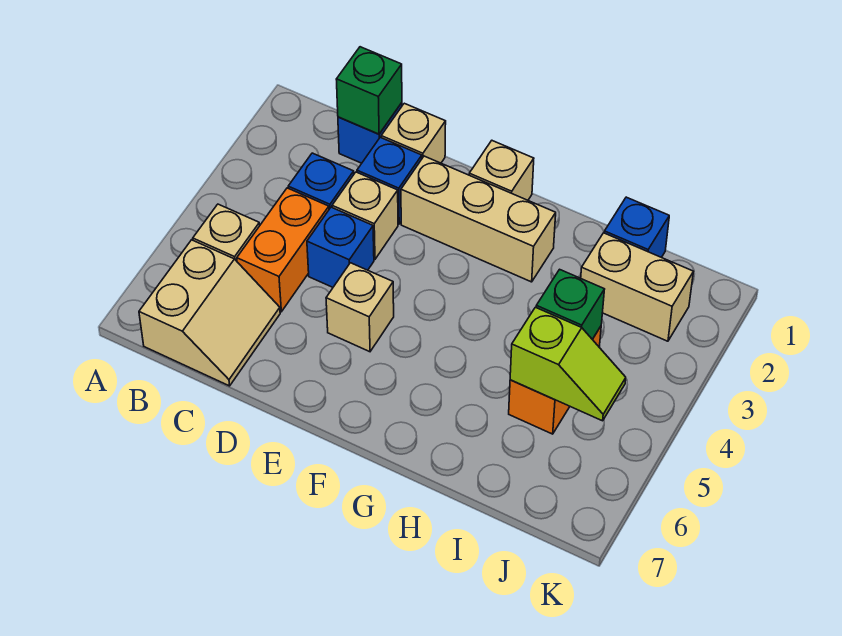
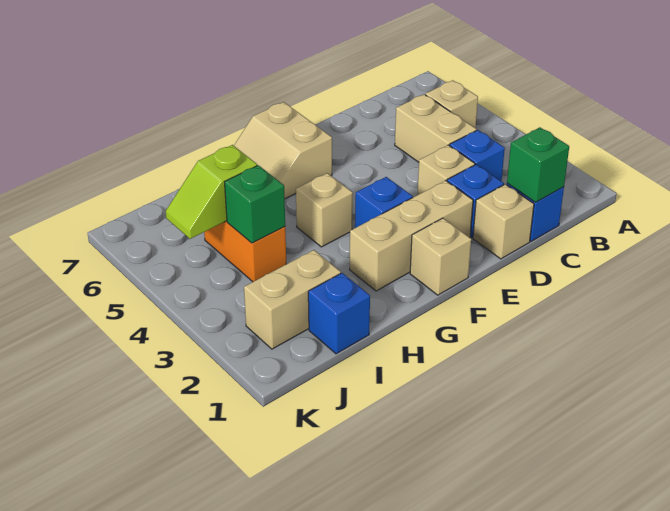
tan 2x2 slope [139,240,280,386] -> tan 2x2 slope moved to [234,102,332,199]
orange 1x2 brick [237,188,329,312] -> tan 1x2 brick [395,94,477,162]
blue 1x1 brick [307,207,374,287] -> blue 1x1 brick moved to [355,177,413,228]
tan 1x1 brick [326,263,394,352] -> tan 1x1 brick moved to [296,173,353,247]

